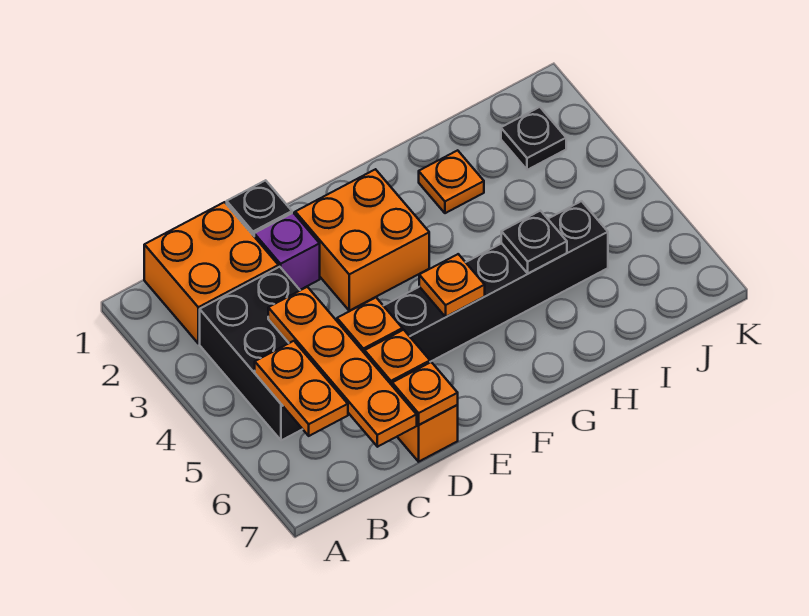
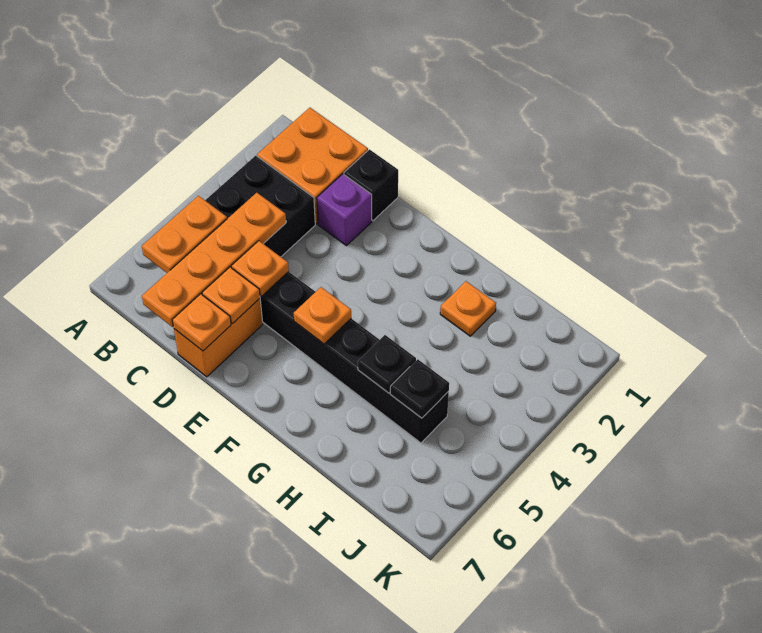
orange 2x2 brick [295,169,429,311] -> none
black 1x1 plate [501,107,566,170] -> black 1x1 plate moved to [390,359,449,418]

